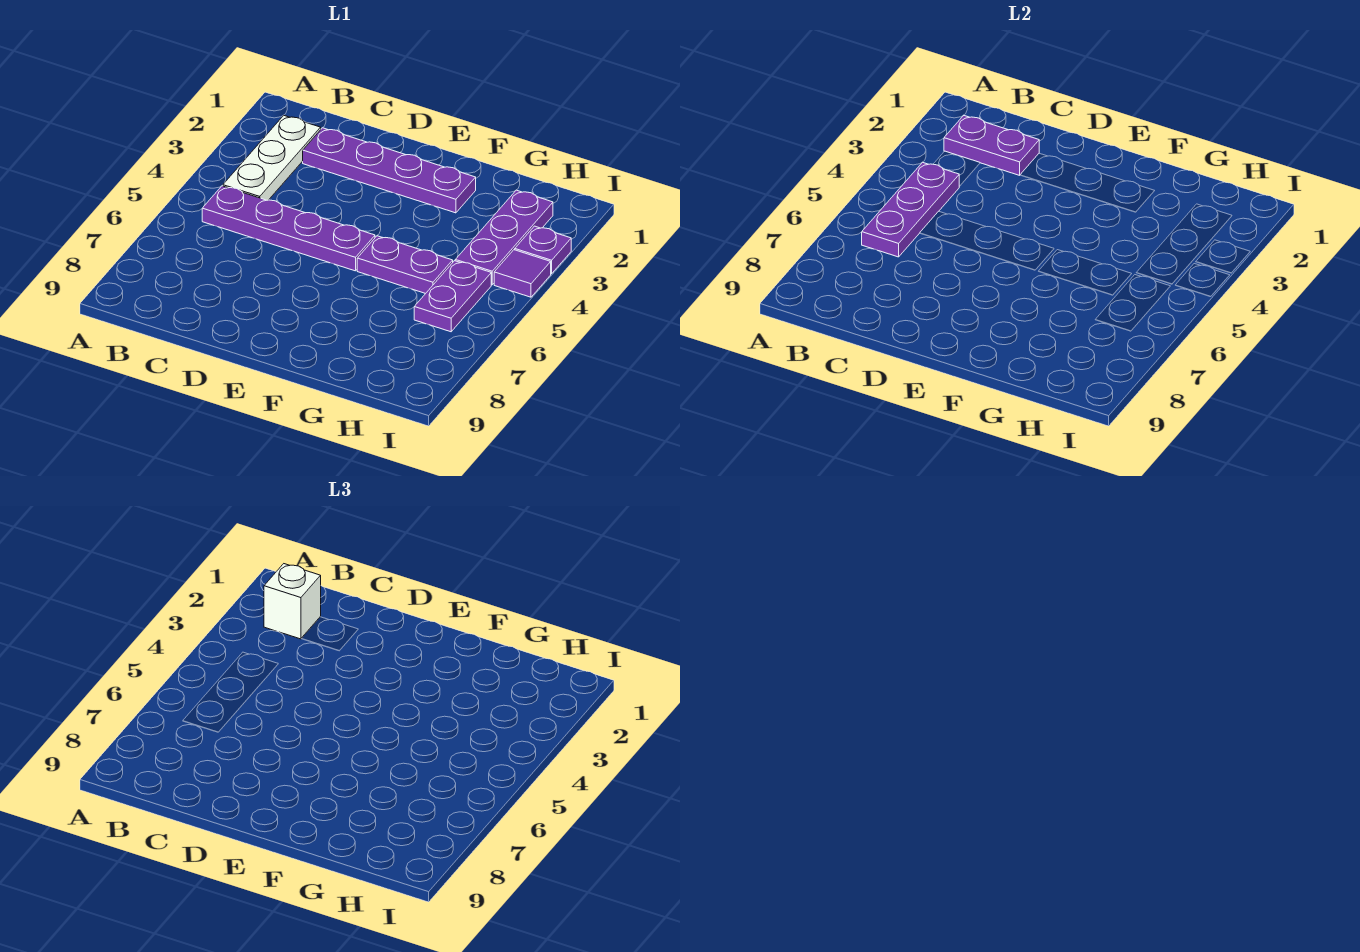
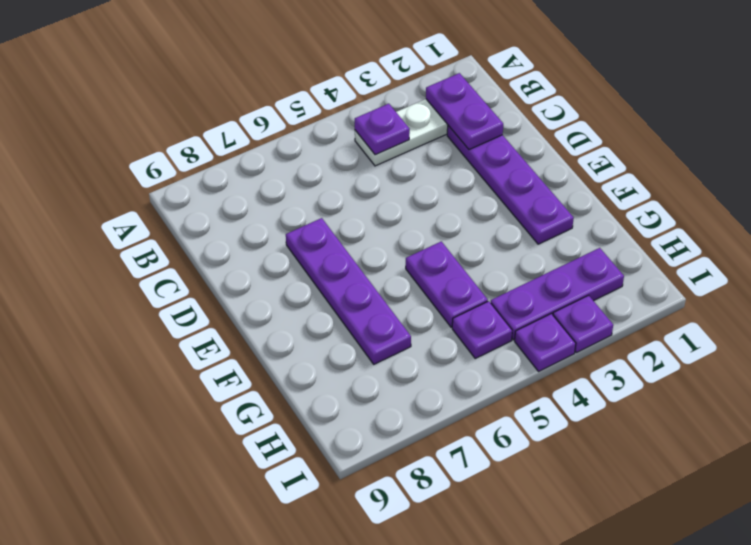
white 1x1 brick [264,564,321,639] -> none
purple 1x3 plate [862,162,959,257] -> purple 1x1 plate [355,104,410,155]
purple 1x4 plate [202,186,375,271] -> purple 1x4 plate moved to [286,218,411,364]
purple 1x2 plate [414,261,491,332] -> purple 1x1 plate [452,301,512,358]
purple 1x1 tile [494,250,551,297] -> purple 1x1 plate [515,314,576,371]

